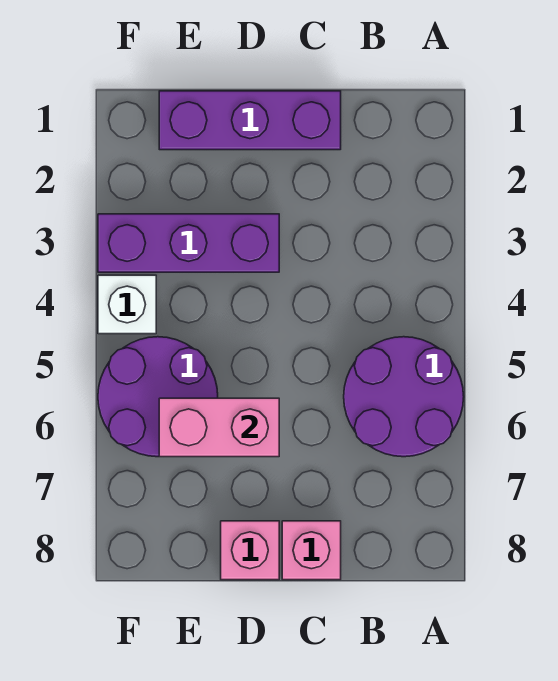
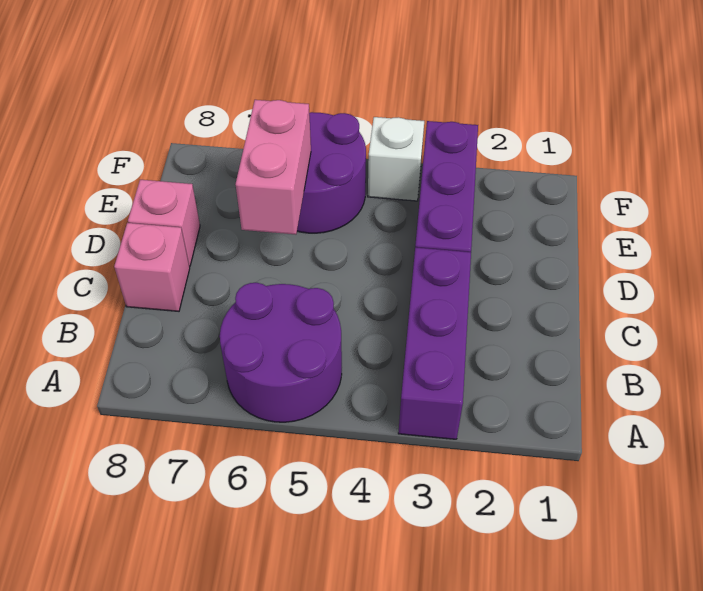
purple 1x3 brick [159,91,341,150] -> purple 1x3 brick moved to [398,247,471,439]

